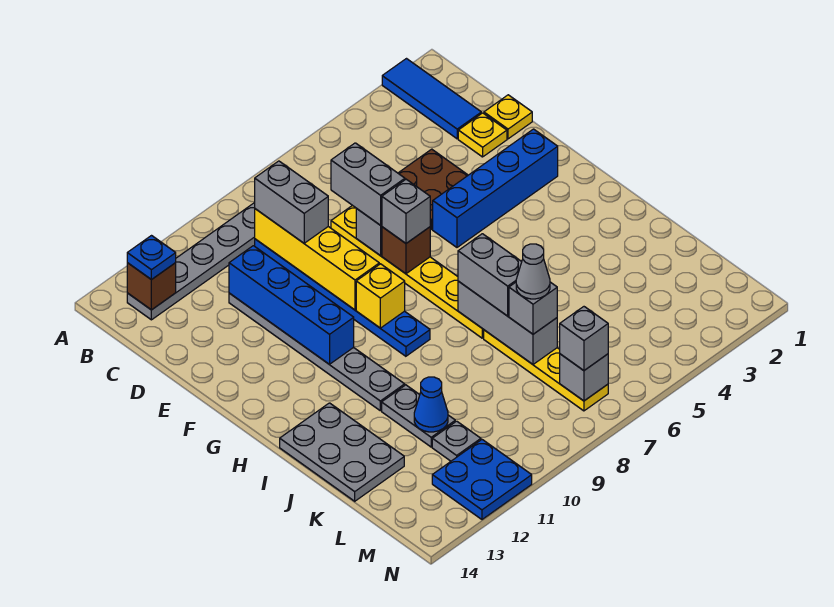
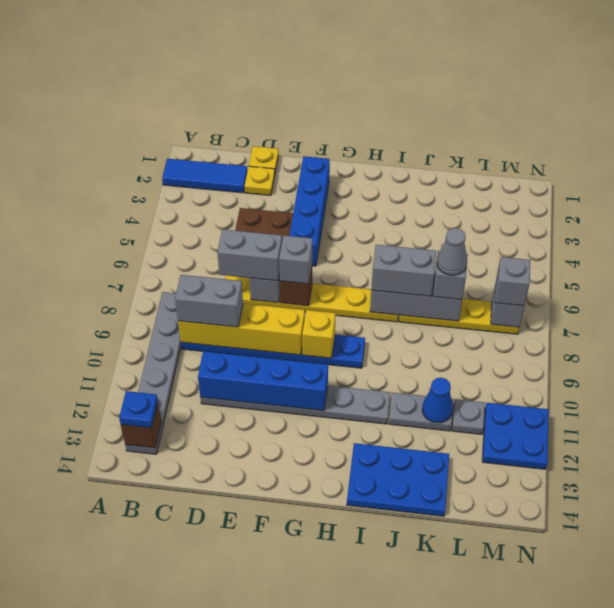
grey 2x3 plate [280,403,404,501] -> blue 2x3 plate [347,443,449,516]

